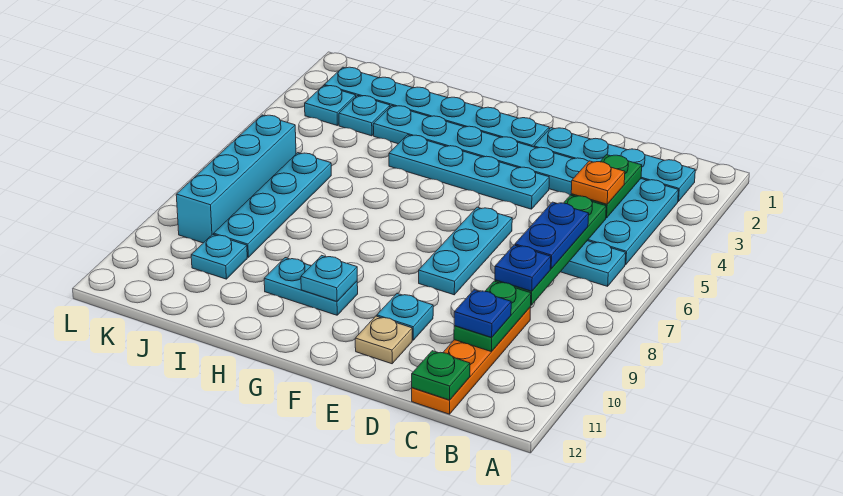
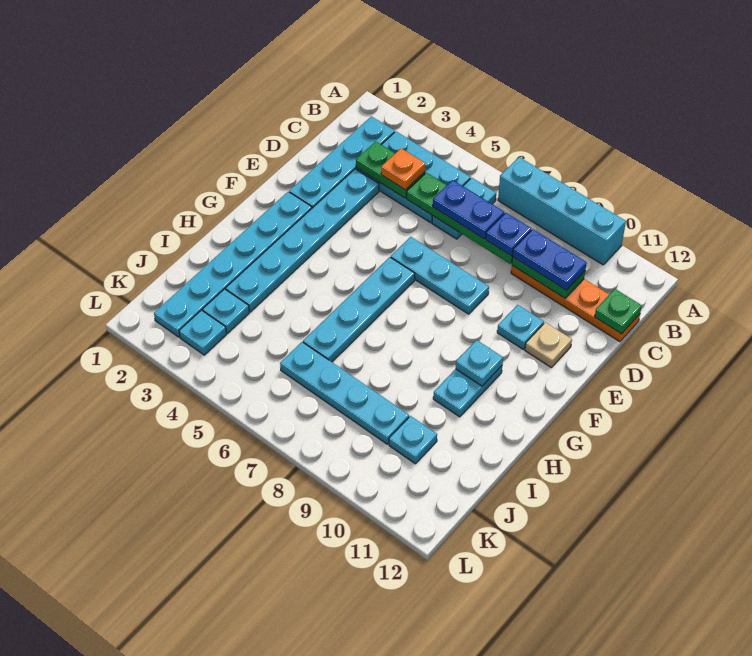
blue 1x1 plate [454,290,511,337] -> blue 1x2 plate [513,229,587,290]
cyan 1x4 plate [389,135,549,209] -> cyan 1x4 plate moved to [303,257,415,362]
cyan 1x4 brick [176,115,296,243] -> cyan 1x4 brick moved to [498,157,626,265]

